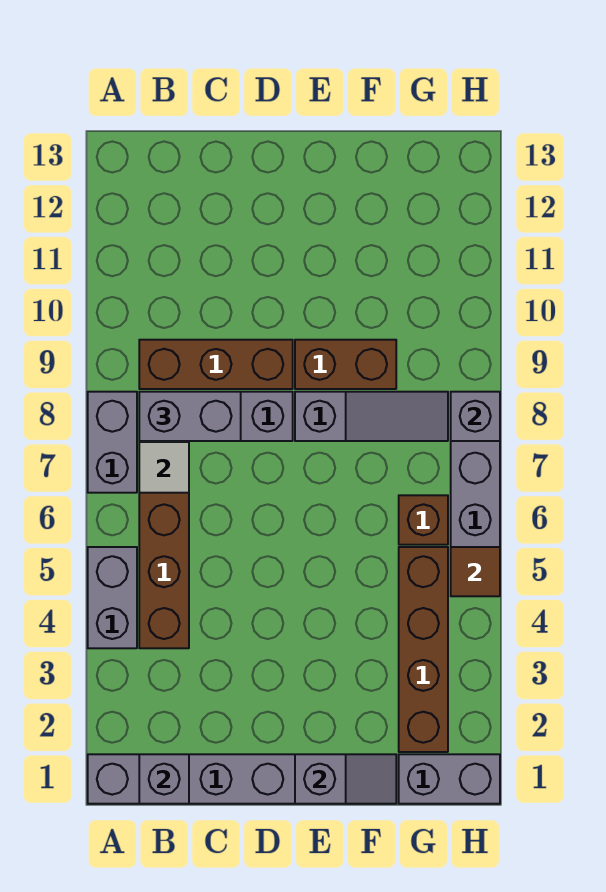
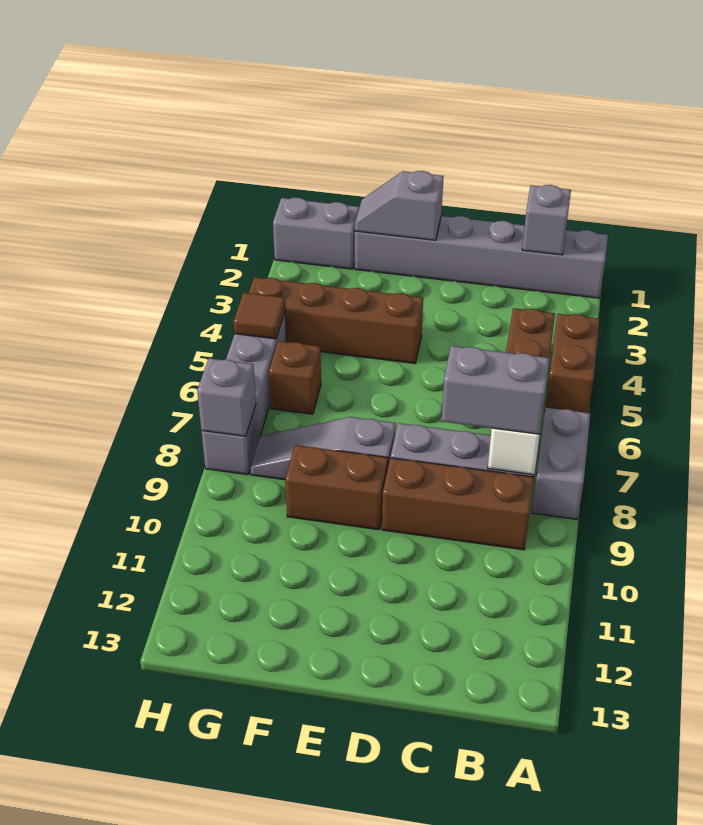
grey 1x2 brick [88,547,137,648] -> brown 1x2 brick [545,314,600,413]
brown 1x4 brick [399,547,448,752] -> brown 1x4 brick turned to [249,277,423,363]

